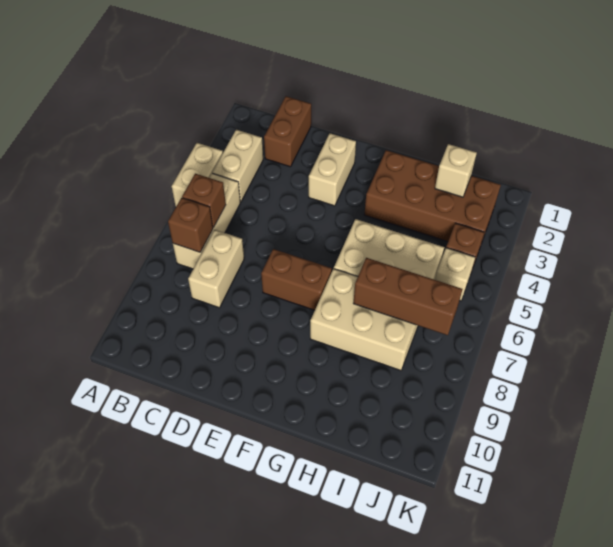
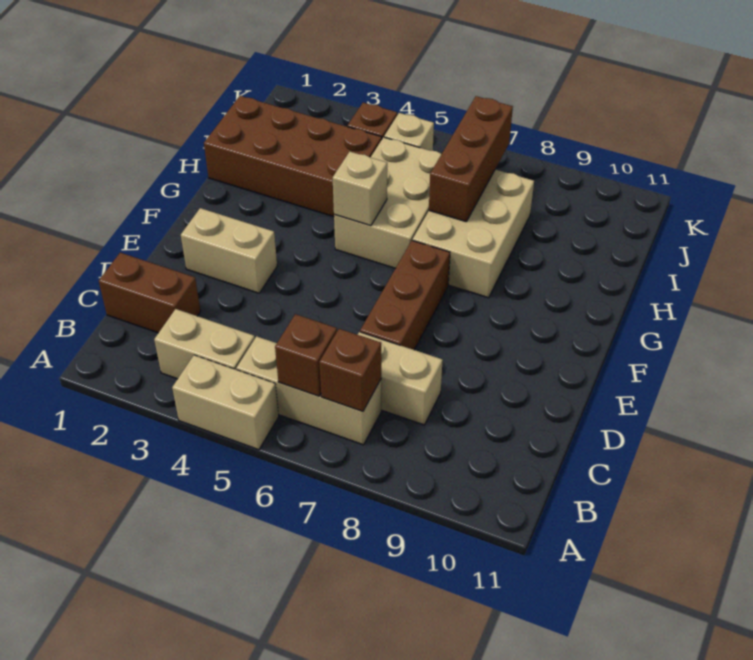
brown 1x2 brick [261,249,332,310] -> brown 1x3 brick [360,240,450,350]
brown 2x4 brick [364,150,501,244] -> brown 2x4 brick turned to [204,96,382,217]
tan 1x1 brick [435,144,477,197] -> tan 1x1 brick moved to [333,152,387,226]

